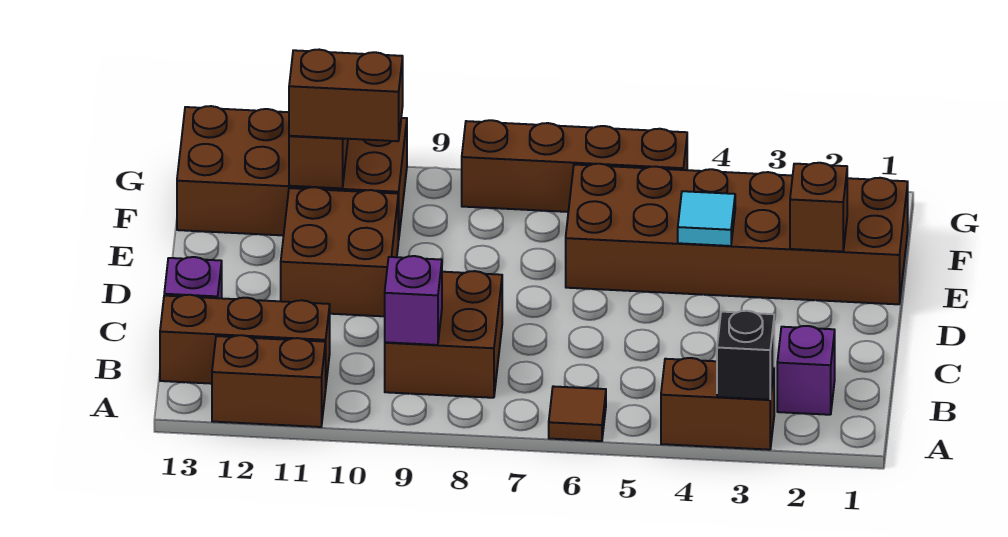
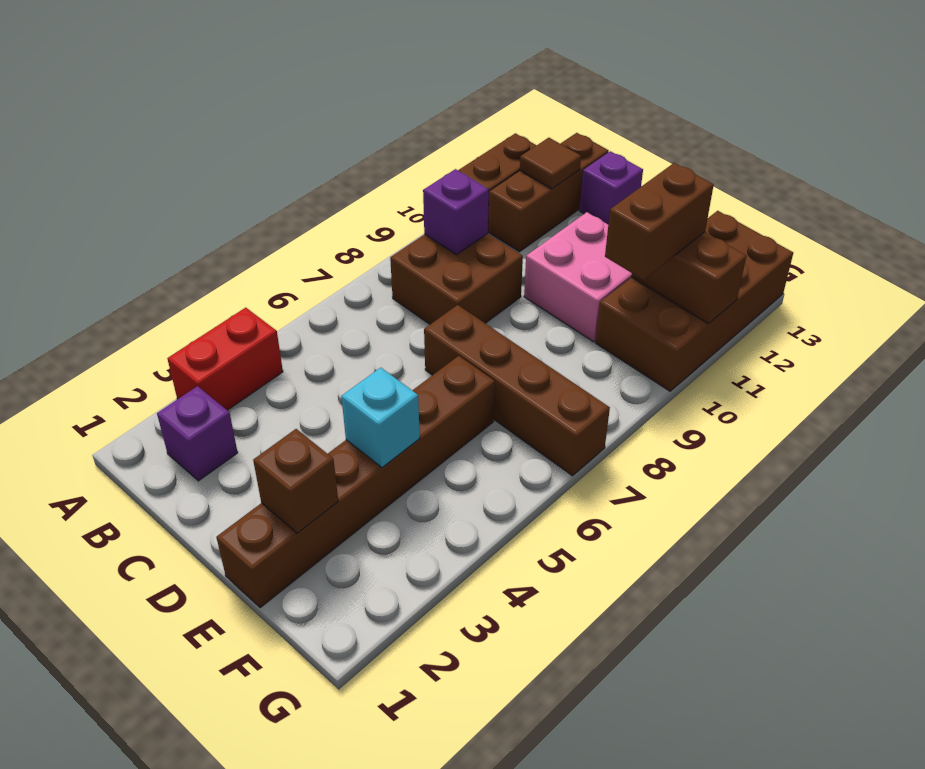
brown 1x2 brick [661,358,774,450] -> red 1x2 brick [167,308,283,410]
black 1x1 brick [717,311,774,400] -> none
brown 1x1 tile [549,386,606,441] -> brown 1x1 tile moved to [520,138,581,189]
brown 2x2 brick [281,187,398,316] -> pink 2x2 brick [524,212,632,342]
brown 2x6 brick [566,164,908,304] -> brown 1x6 brick [216,356,495,608]
cyan 1x1 tile [678,191,735,246] -> cyan 1x1 brick [341,368,420,468]
brown 1x4 brick [462,120,687,212] -> brown 1x4 brick turned to [424,305,610,476]

